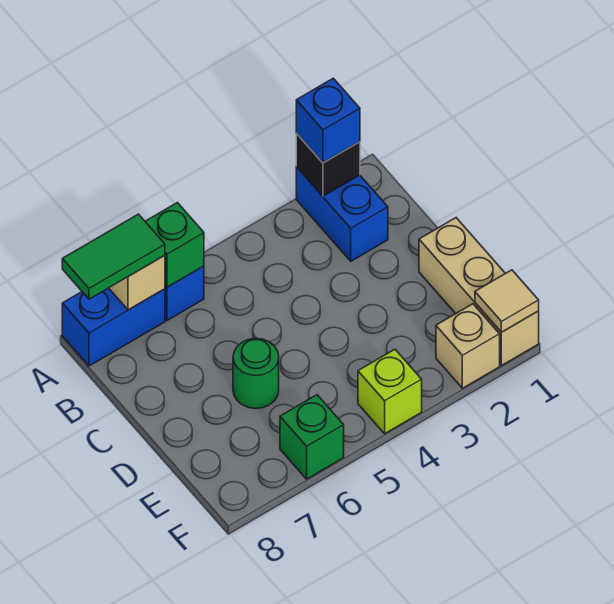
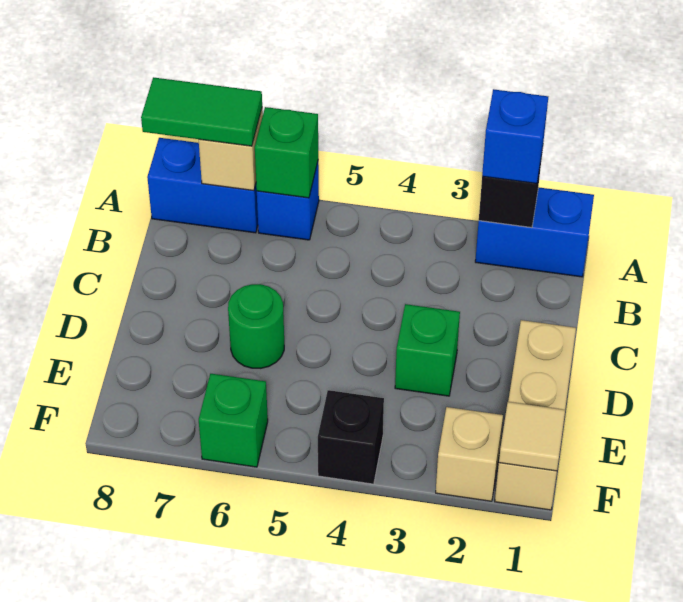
blue 1x2 brick [296,167,388,261] -> blue 1x2 brick turned to [475,187,594,277]
none -> green 1x1 brick [395,304,460,396]
lime 1x1 brick [358,349,422,434] -> black 1x1 brick [318,390,384,484]

